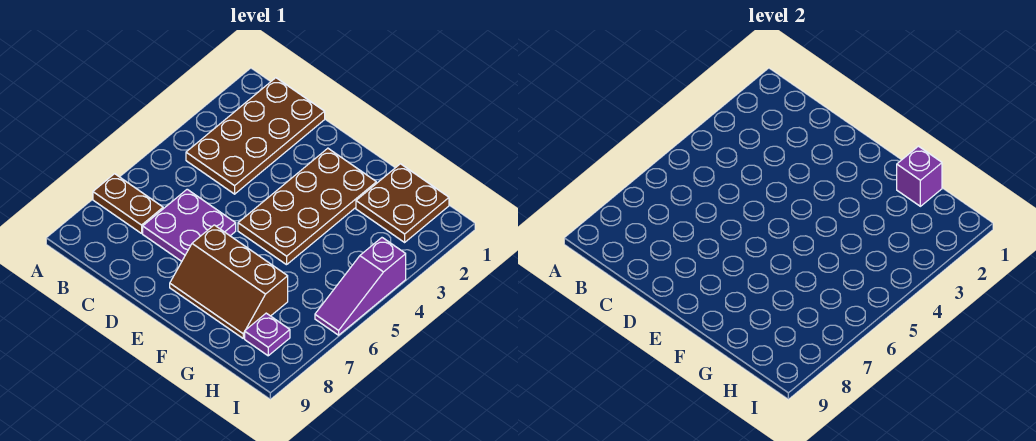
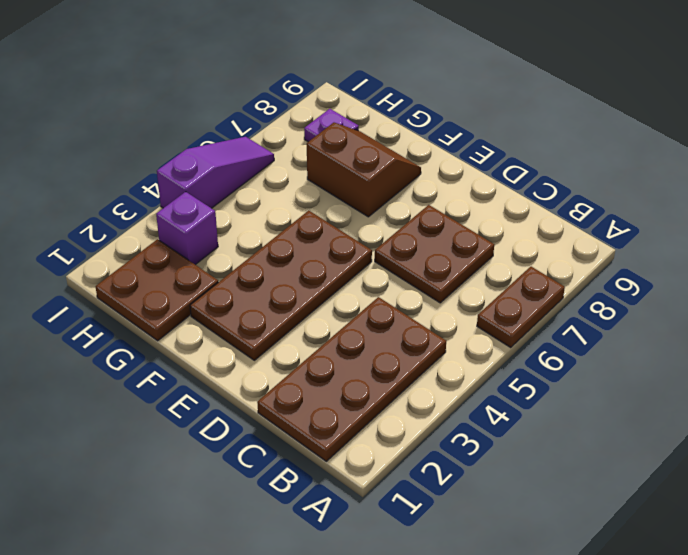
brown 1x2 plate [93,174,163,233] -> brown 1x2 plate turned to [477,267,565,347]
purple 2x2 plate [143,189,236,261] -> brown 2x2 plate [375,205,494,303]
brown 2x3 slope [170,225,288,338] -> brown 2x2 slope [307,123,421,217]
purple 1x1 brick [897,146,942,206] -> purple 1x1 brick moved to [156,192,218,265]

